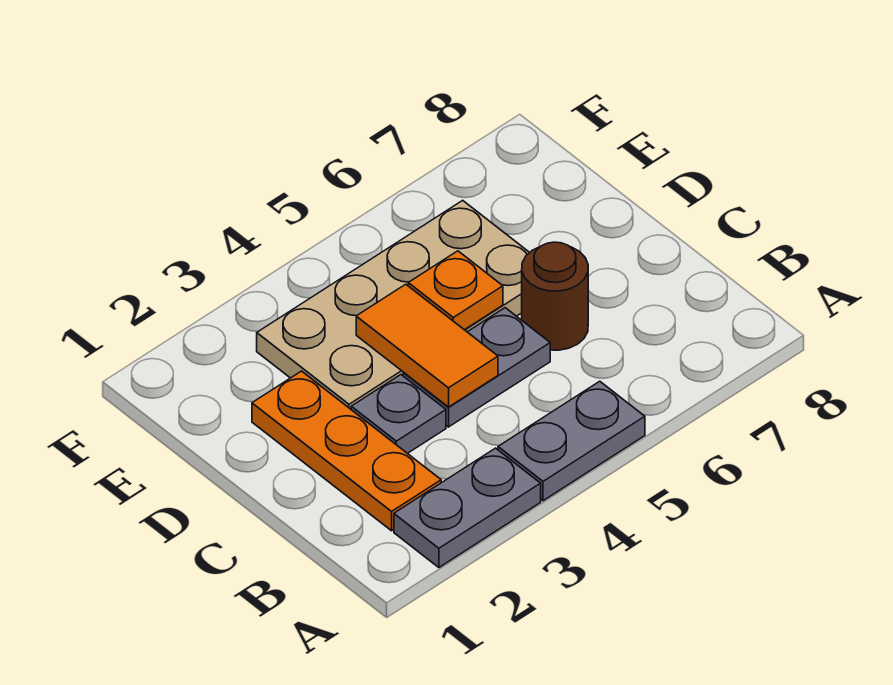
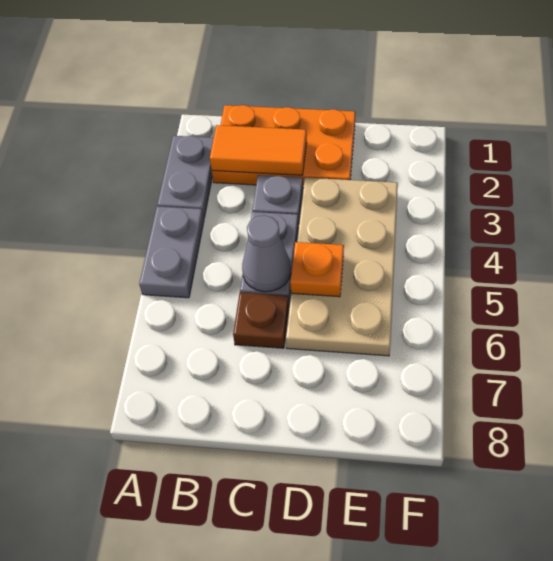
orange 1x3 plate [252,371,441,531] -> orange 2x3 plate [212,105,355,188]
orange 1x2 tile [356,284,498,407] -> orange 1x2 tile moved to [210,125,307,175]
none -> grey 1x1 cone [242,215,291,292]
brown 1x1 round brick [522,242,588,350] -> brown 1x1 plate [233,293,289,348]

